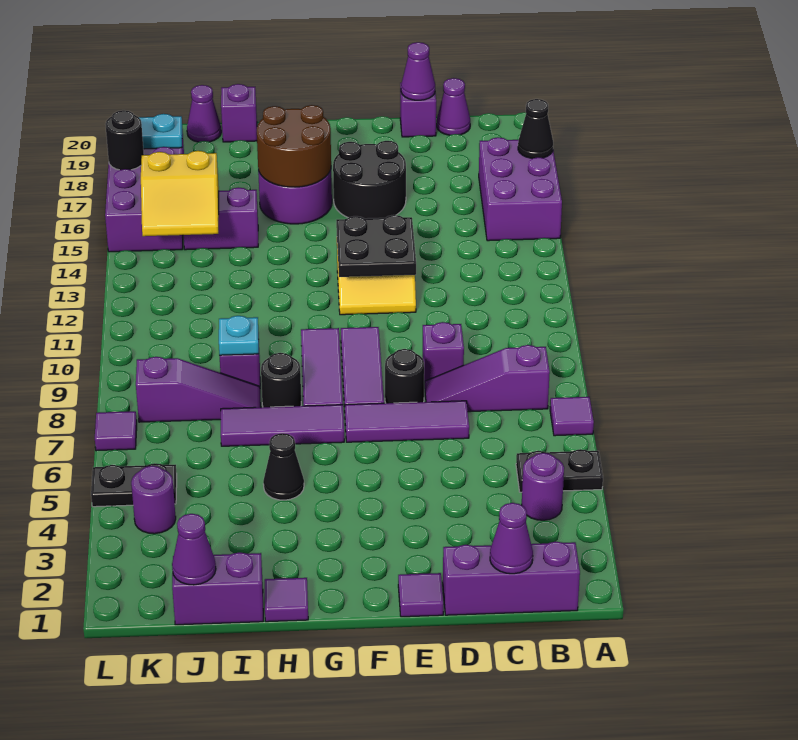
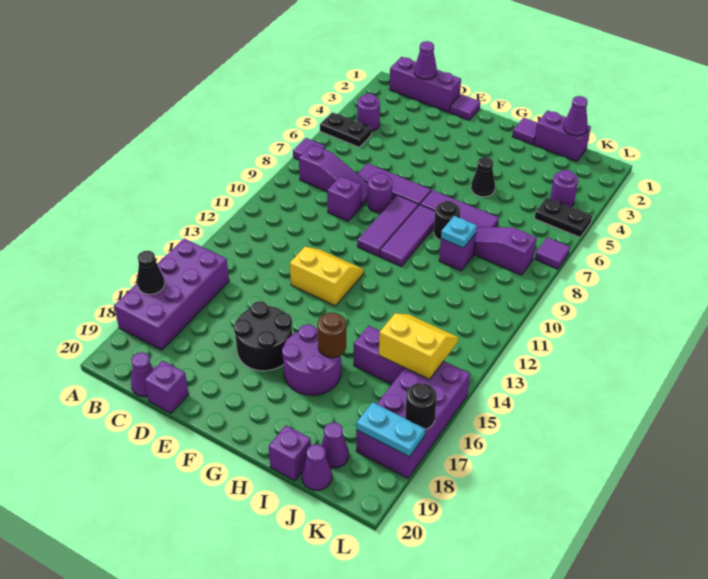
purple 2x3 brick [479,137,562,241] -> purple 2x4 brick [114,239,229,350]
purple 1x1 cone [401,42,435,100] -> purple 1x1 cone moved to [321,422,349,468]
black 1x1 round brick [385,349,424,403] -> purple 1x1 round brick [368,173,392,213]
black 2x2 plate [336,215,416,277] -> none
brown 2x2 round brick [257,105,331,187] -> brown 1x1 round brick [317,313,346,358]

